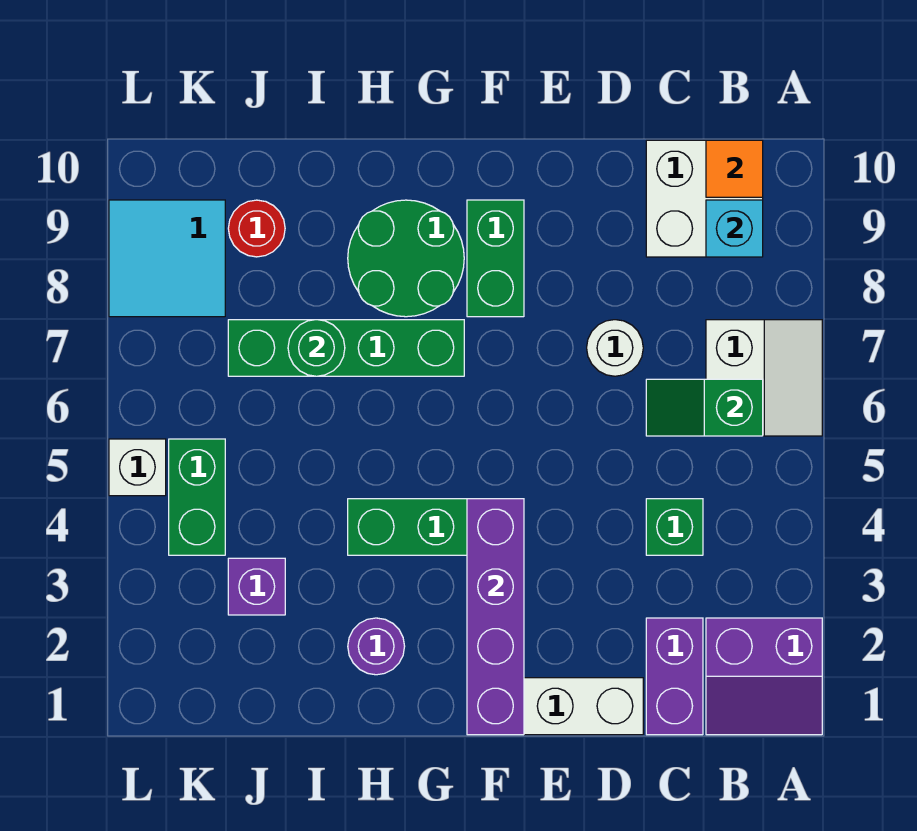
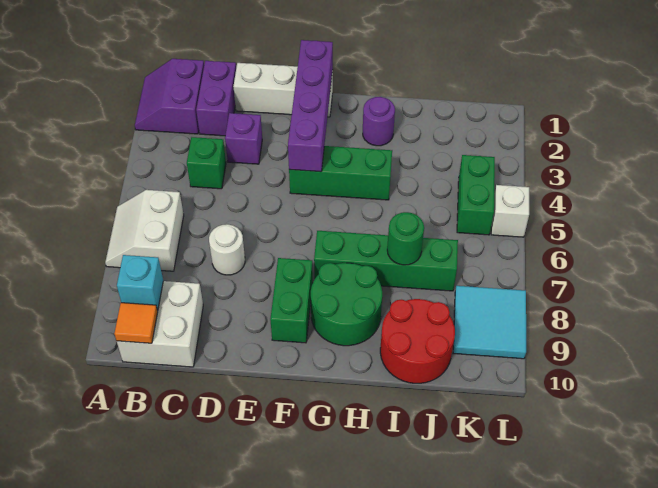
purple 2x2 slope [706,618,822,735] -> purple 2x2 slope turned to [135,59,204,134]
green 1x2 slope [646,379,763,436] -> none
purple 1x1 brick [228,558,285,615] -> purple 1x1 brick moved to [225,113,262,164]
red 1x1 round brick [228,200,285,257] -> red 2x2 round brick [380,299,455,383]

